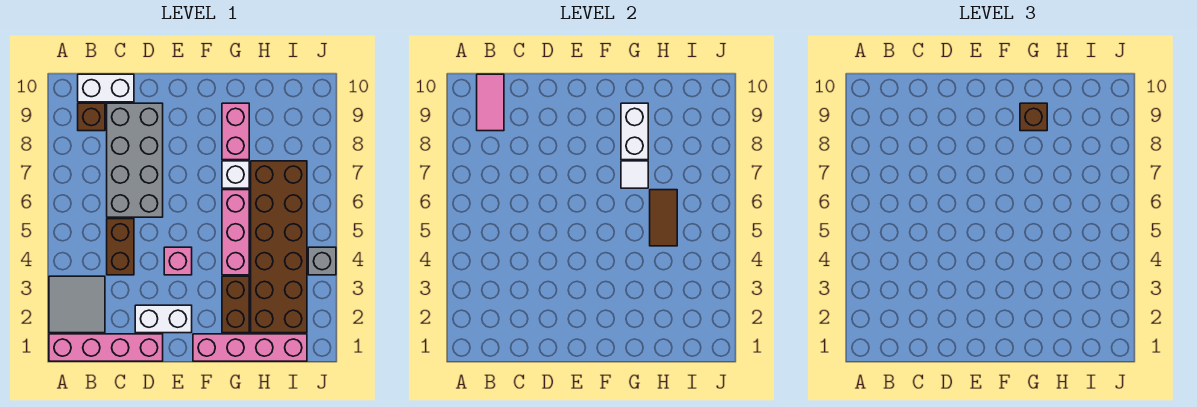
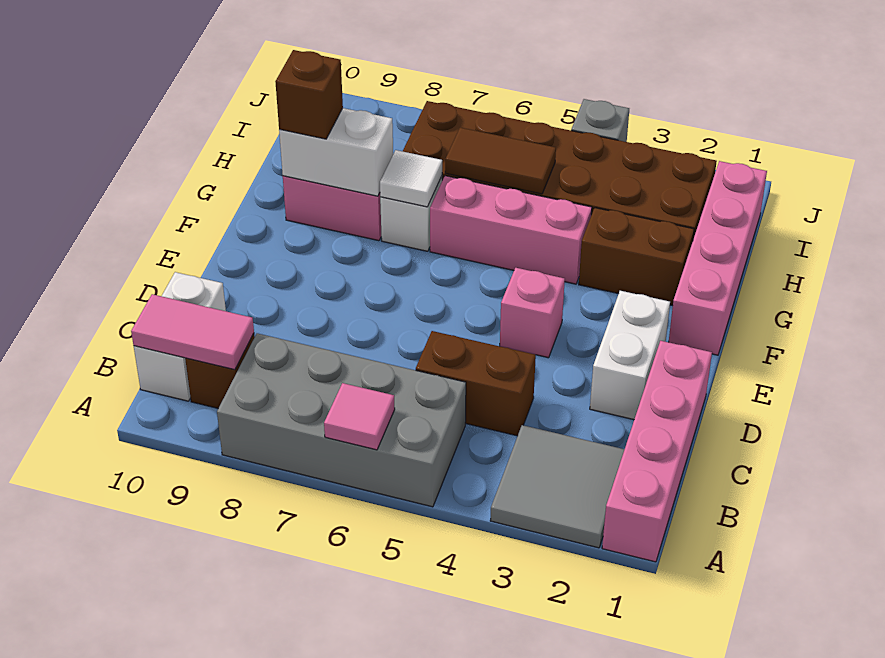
none -> pink 1x1 tile [324,383,395,450]
grey 2x4 brick [107,103,163,217] -> grey 2x4 brick moved to [217,333,466,507]

